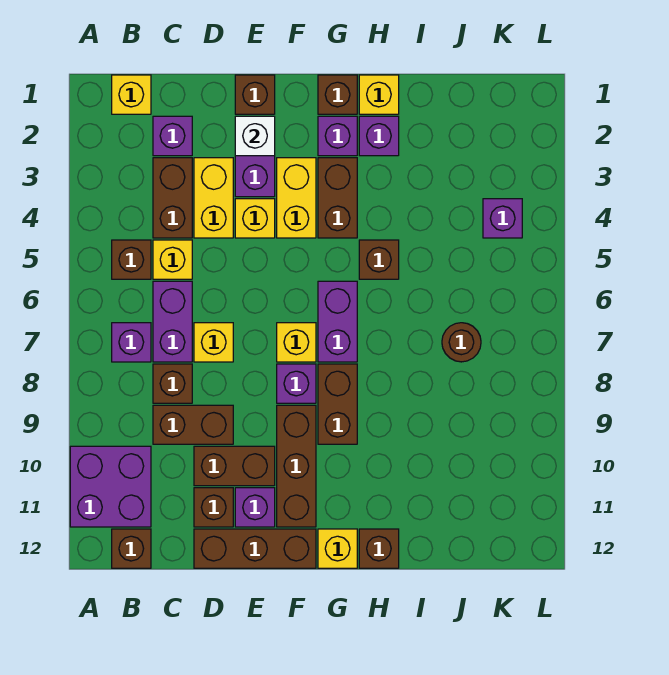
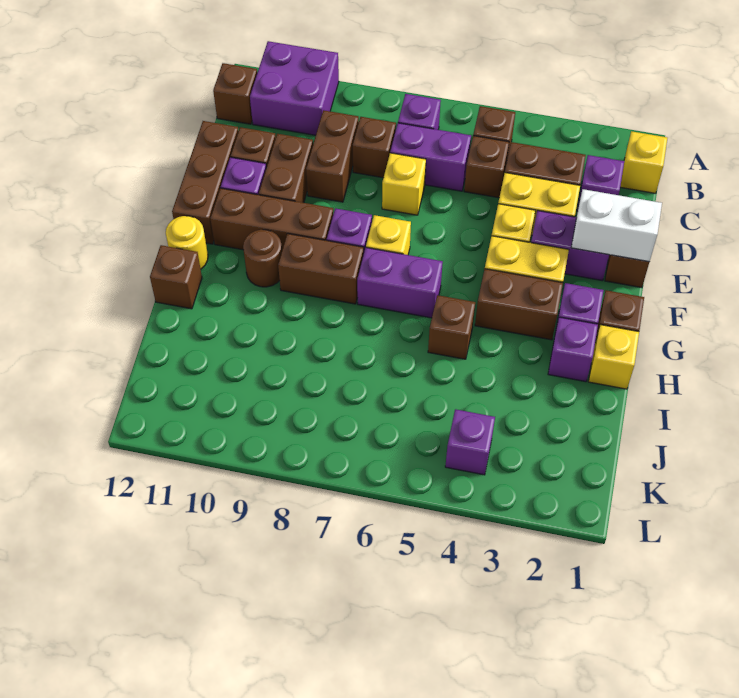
yellow 1x1 brick [153,240,192,279] -> brown 1x1 brick [464,136,509,198]
white 1x1 brick [235,116,275,156] -> white 1x2 brick [571,189,662,262]
yellow 1x1 brick [318,529,357,568] -> yellow 1x1 round brick [166,216,208,269]
brown 1x1 round brick [442,323,481,362] -> brown 1x1 round brick moved to [243,230,282,287]

